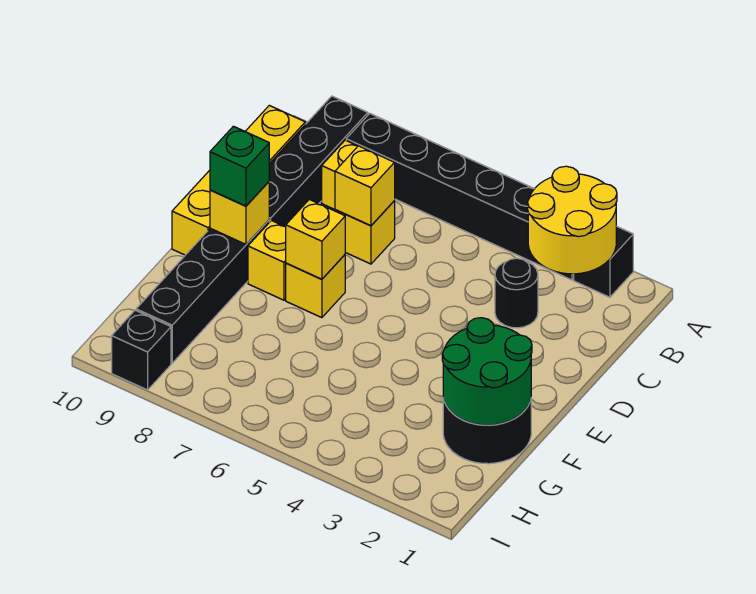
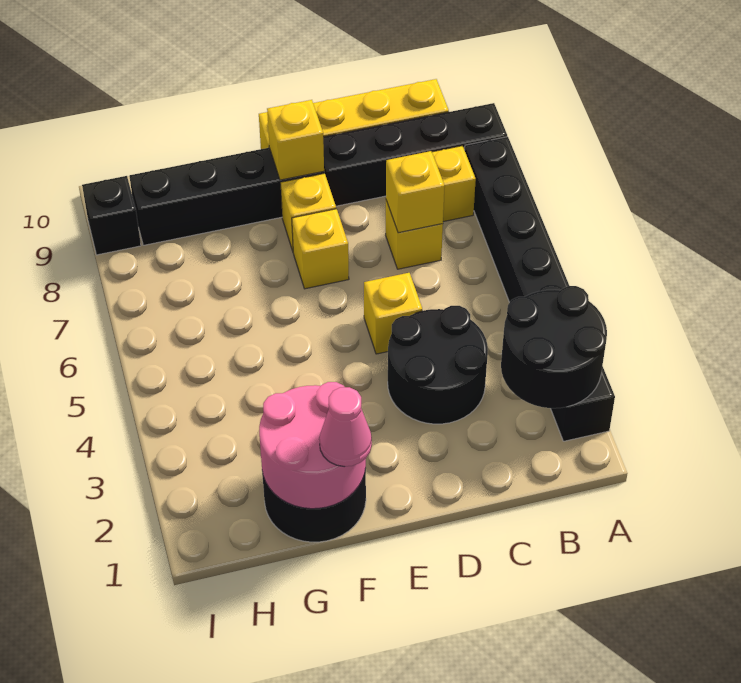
yellow 2x2 round brick [528,166,617,274] -> black 2x2 round brick [501,286,607,408]
black 1x1 round brick [495,258,538,328] -> black 2x2 round brick [388,306,488,424]
yellow 1x1 brick [286,199,345,279] -> yellow 1x1 brick moved to [364,273,422,354]
green 1x1 brick [210,126,269,206] -> none
green 2x2 round brick [442,318,532,425] -> pink 2x2 round brick [259,382,366,509]
none -> pink 1x1 cone [319,387,372,467]

